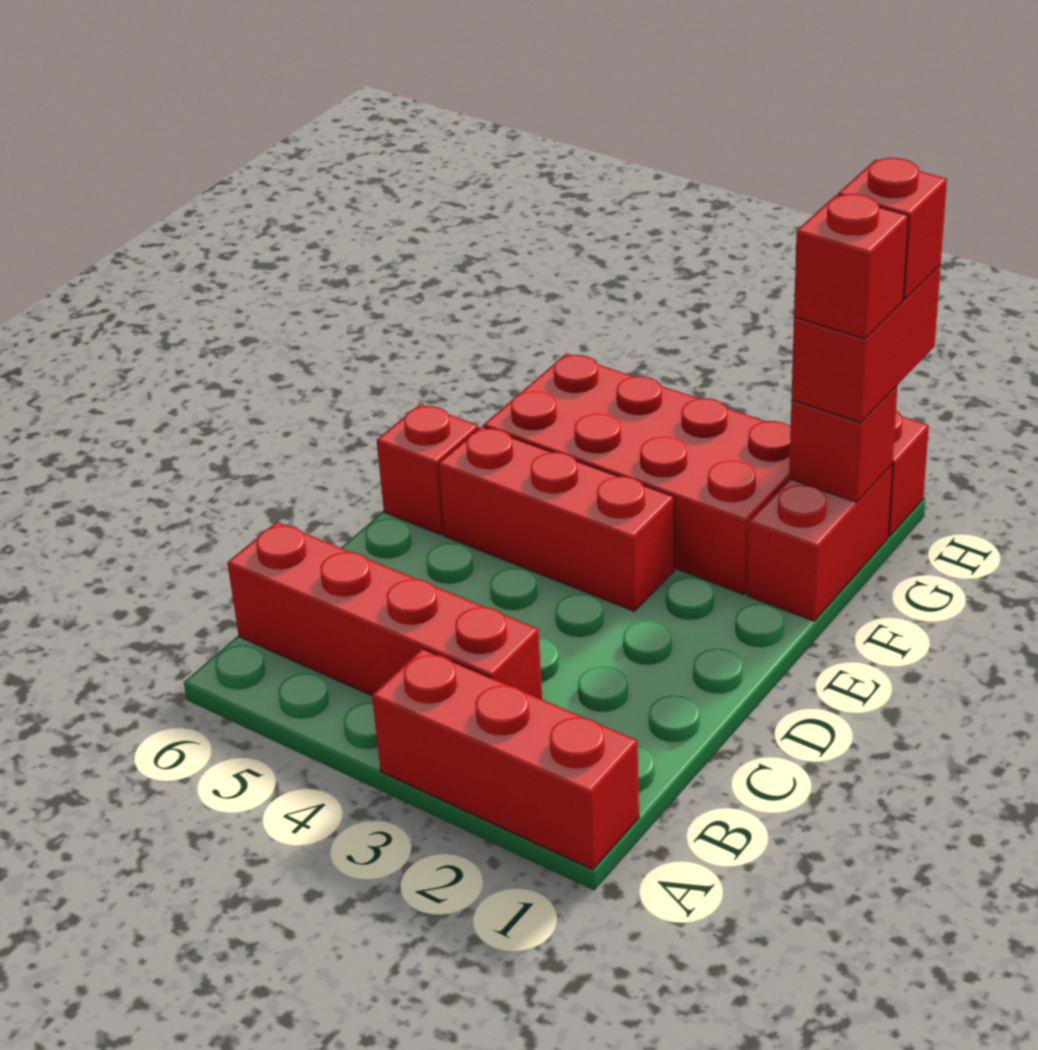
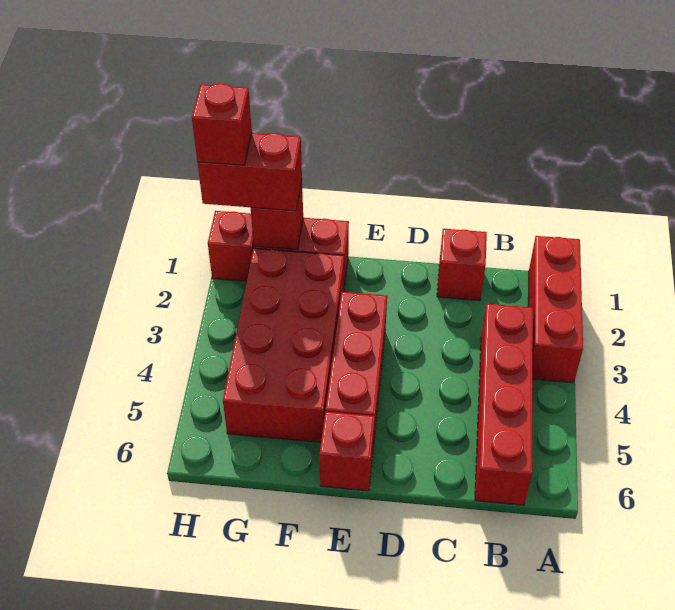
red 1x1 brick [794,194,908,339] -> red 1x1 brick moved to [437,229,487,301]

